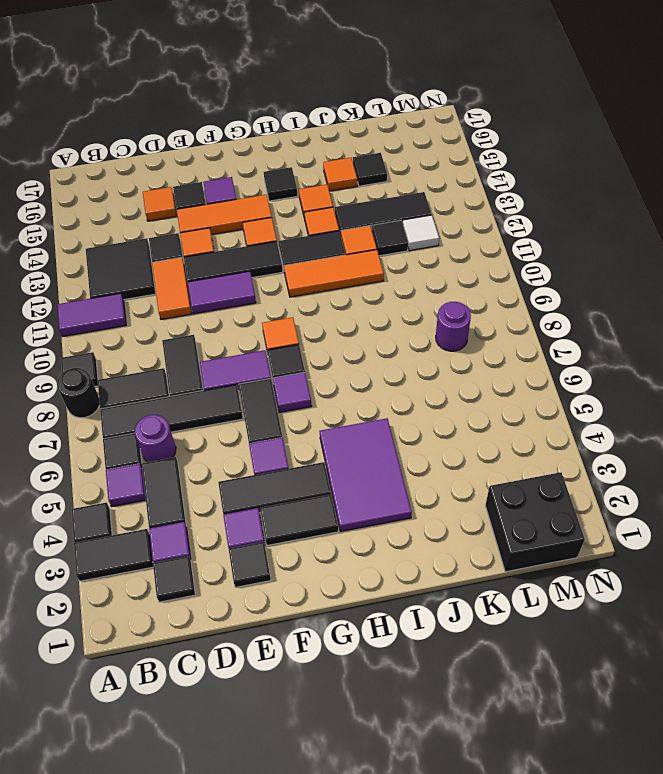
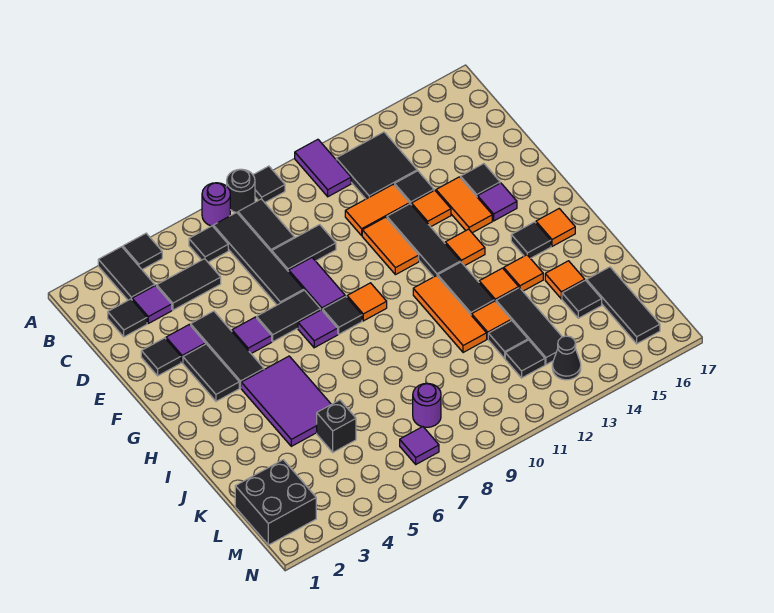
purple 1x1 tile [106,464,146,507] -> purple 1x1 tile moved to [400,427,439,464]
purple 1x1 round brick [135,415,176,462] -> purple 1x1 round brick moved to [202,183,230,226]
orange 1x1 tile [143,187,176,221] -> orange 1x1 tile moved to [536,209,575,246]
purple 1x2 tile [188,271,256,314] -> orange 1x2 tile [362,217,419,275]
orange 1x3 tile [177,194,272,235] -> orange 1x2 tile [436,177,492,233]
purple 2x3 tile [320,418,412,531] -> purple 2x3 tile turned to [241,356,331,446]
none -> black 1x1 brick [317,400,356,452]
none -> black 1x3 tile [587,267,660,344]
white 1x1 tile [402,215,439,251] -> black 1x1 tile [505,340,545,378]
none -> black 1x1 cone [552,336,581,380]

